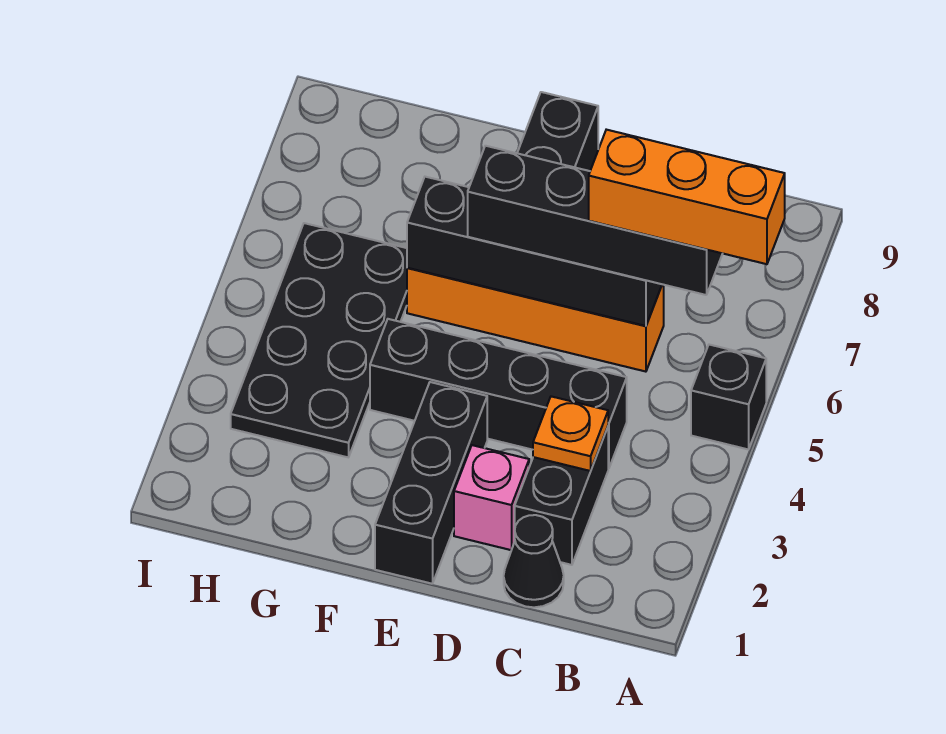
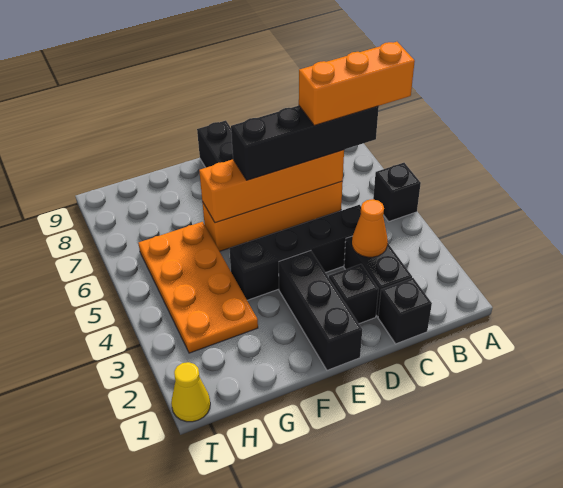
black 1x1 cone [504,515,564,607] -> black 1x1 brick [378,278,432,344]
orange 1x1 plate [533,396,608,471] -> orange 1x1 cone [352,199,388,257]
black 1x4 brick [407,177,662,326] -> orange 1x4 brick [199,150,344,223]
pink 1x1 brick [454,445,529,550] -> black 1x1 brick [329,264,378,324]
black 2x4 plate [231,223,407,457] -> orange 2x4 plate [138,222,258,353]
none -> yellow 1x1 cone [171,362,210,422]

